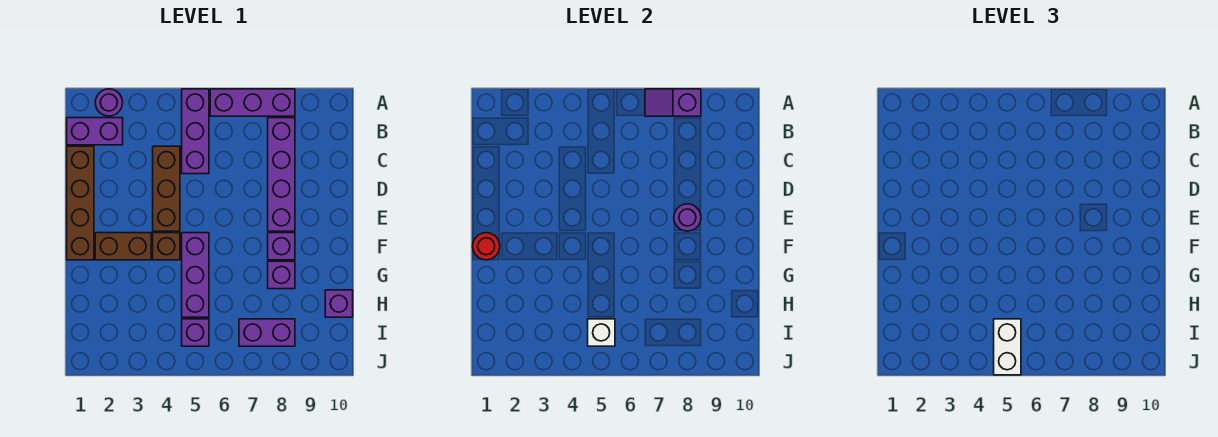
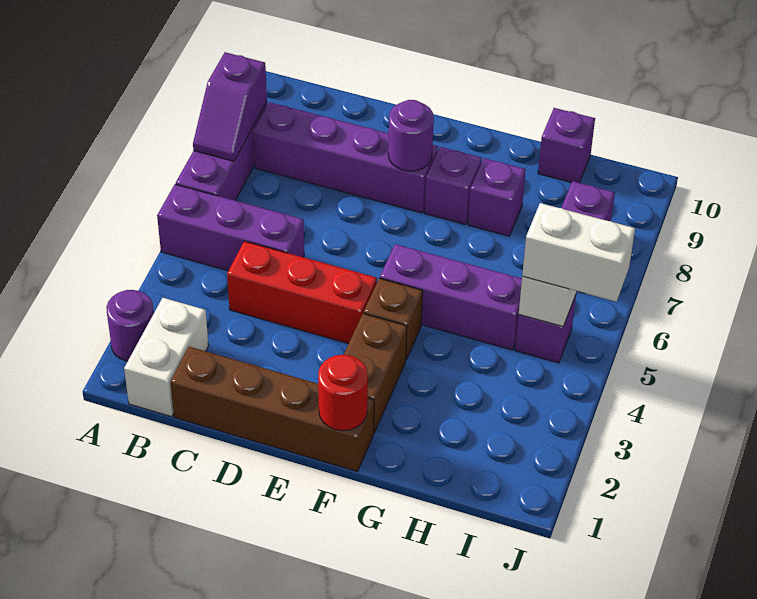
purple 1x2 brick [67,118,123,145] -> white 1x2 brick [124,298,209,417]
brown 1x3 brick [153,146,180,231] -> red 1x3 brick [227,241,377,344]

